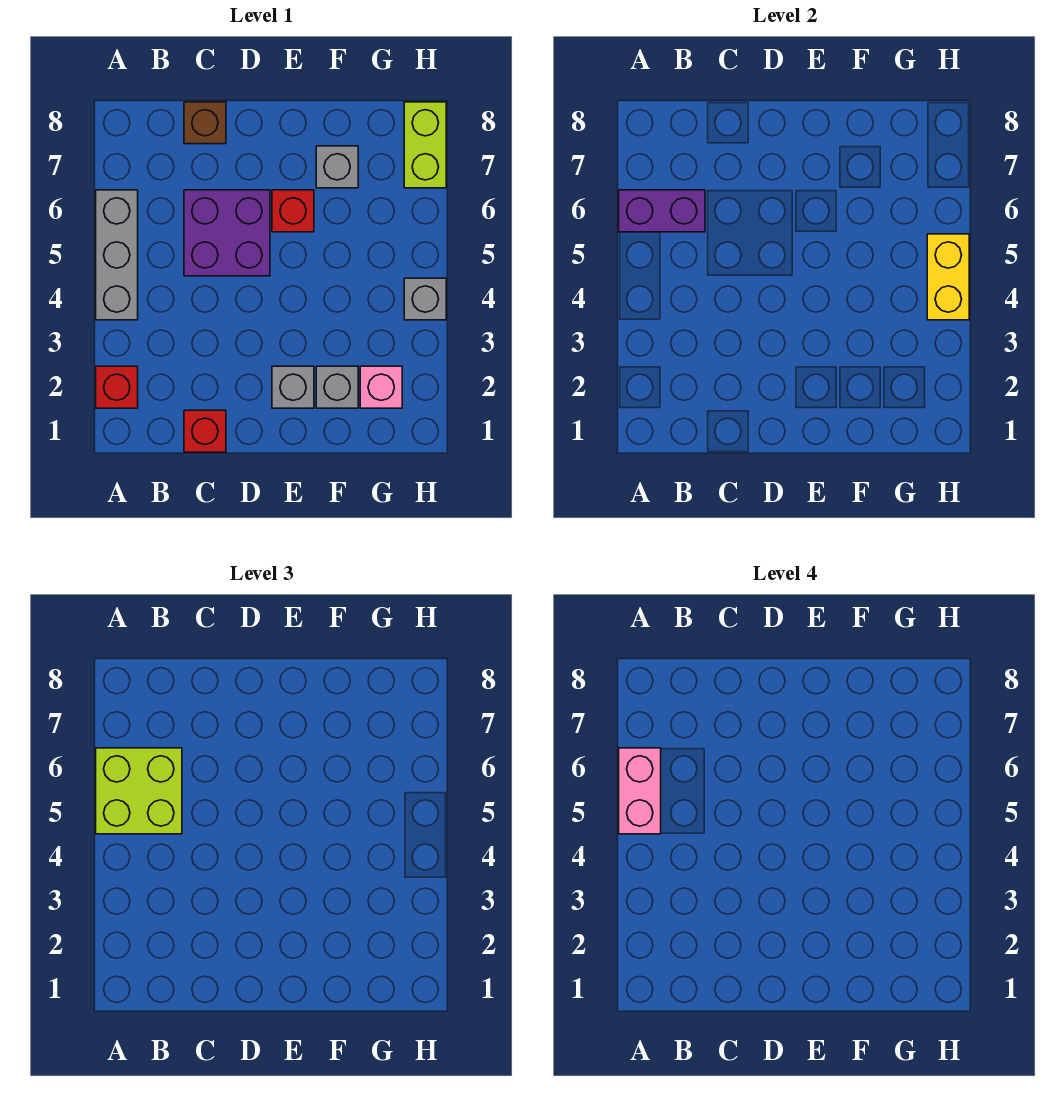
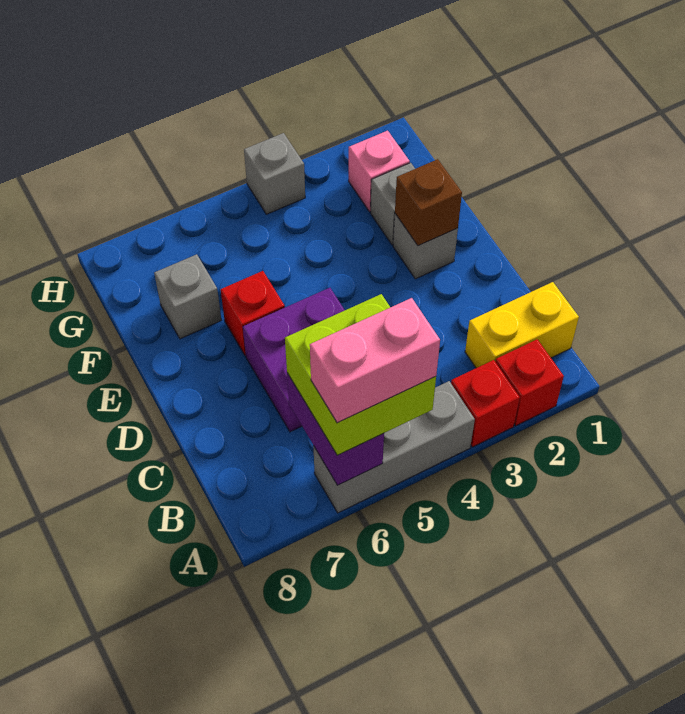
red 1x1 brick [184,410,226,452] -> red 1x1 brick moved to [451,360,520,447]
brown 1x1 brick [184,102,226,144] -> brown 1x1 brick moved to [395,159,462,246]
yellow 1x2 brick [927,234,969,320] -> yellow 1x2 brick moved to [465,282,579,368]
lime 1x2 brick [404,102,446,188] -> none

